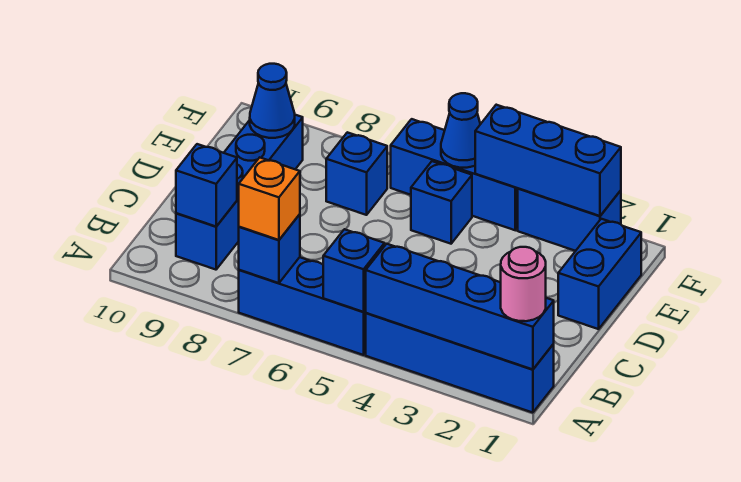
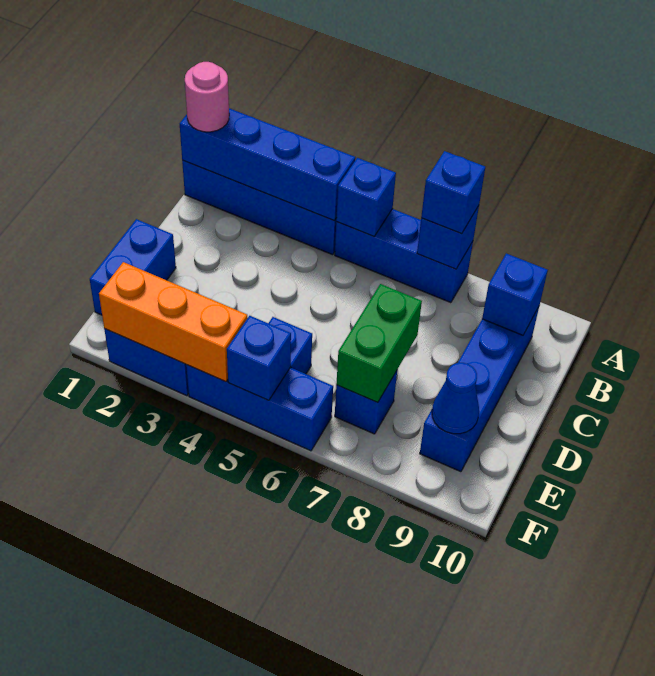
orange 1x1 brick [239,158,300,240] -> blue 1x1 brick [421,151,485,234]
none -> green 1x2 brick [336,284,422,403]
blue 1x3 brick [475,105,621,216] -> orange 1x3 brick [99,262,248,382]
blue 1x1 cone [441,93,480,168] -> blue 1x1 brick [227,316,291,400]

